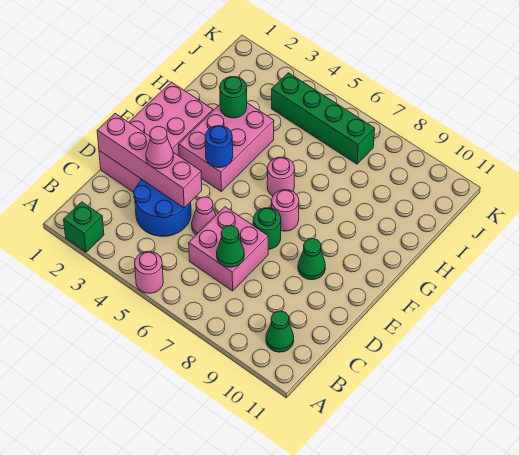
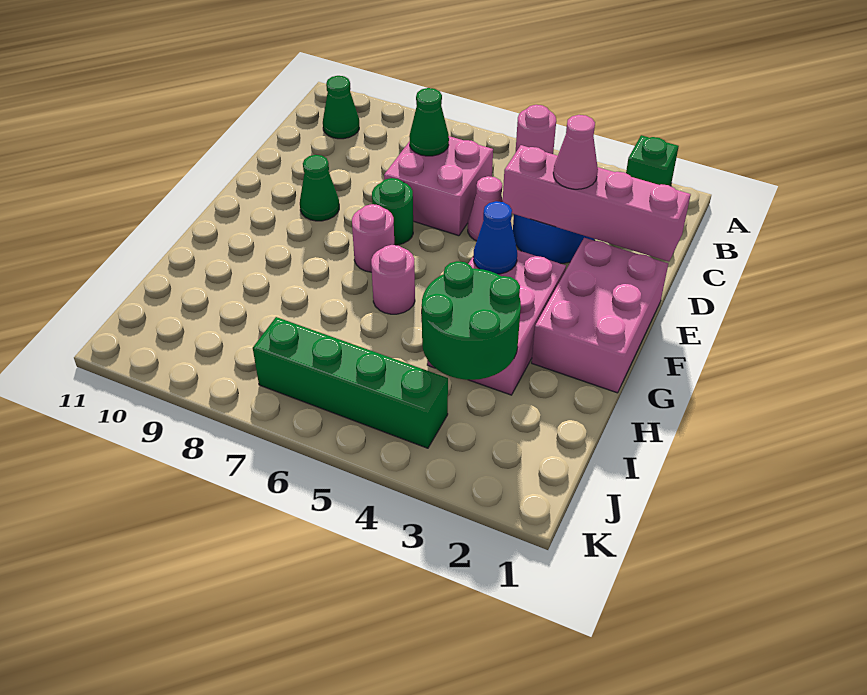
pink 2x4 brick [99,82,213,192] -> pink 2x3 brick [532,238,668,393]
blue 1x1 round brick [205,126,233,168] -> blue 1x1 cone [473,201,517,274]
green 1x1 round brick [220,77,247,118] -> green 2x2 round brick [422,261,521,380]

